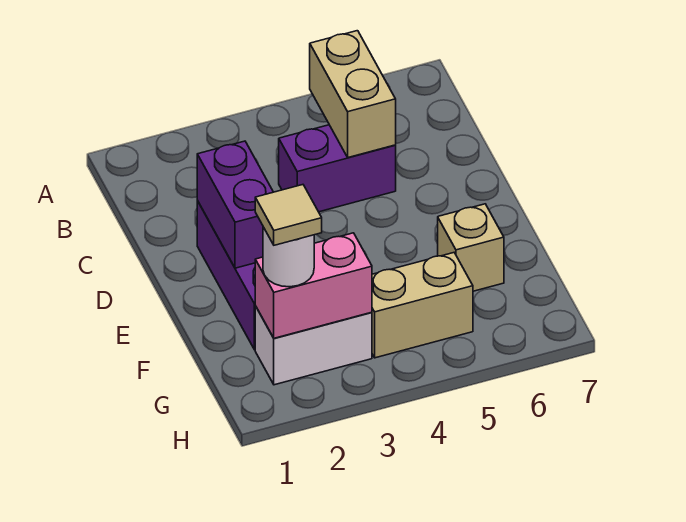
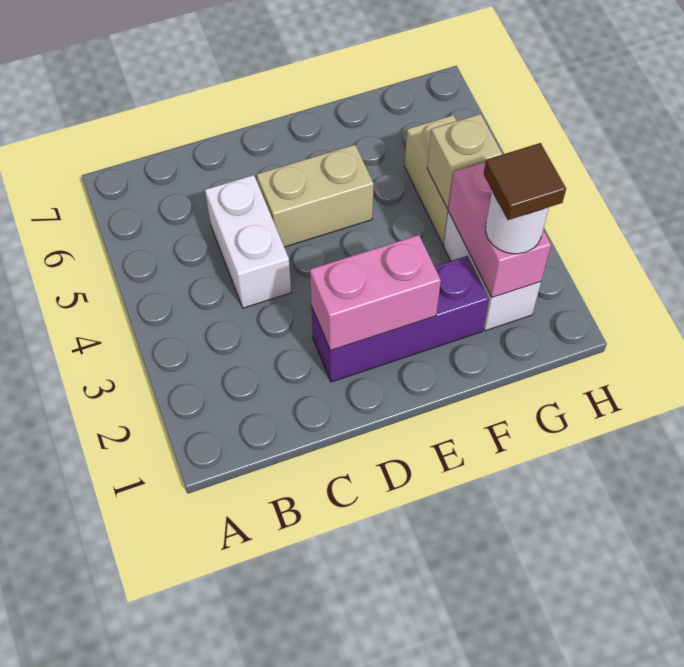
tan 1x2 brick [310,31,396,157] -> tan 1x2 brick moved to [257,145,374,247]
purple 1x2 brick [279,125,396,212] -> white 1x2 brick [205,175,291,308]
purple 1x2 brick [197,141,273,268] -> pink 1x2 brick [310,235,441,351]
tan 1x1 brick [438,204,504,291] -> tan 1x1 brick moved to [427,114,502,209]
tan 1x1 tile [255,185,322,245] -> brown 1x1 tile [484,143,566,220]

